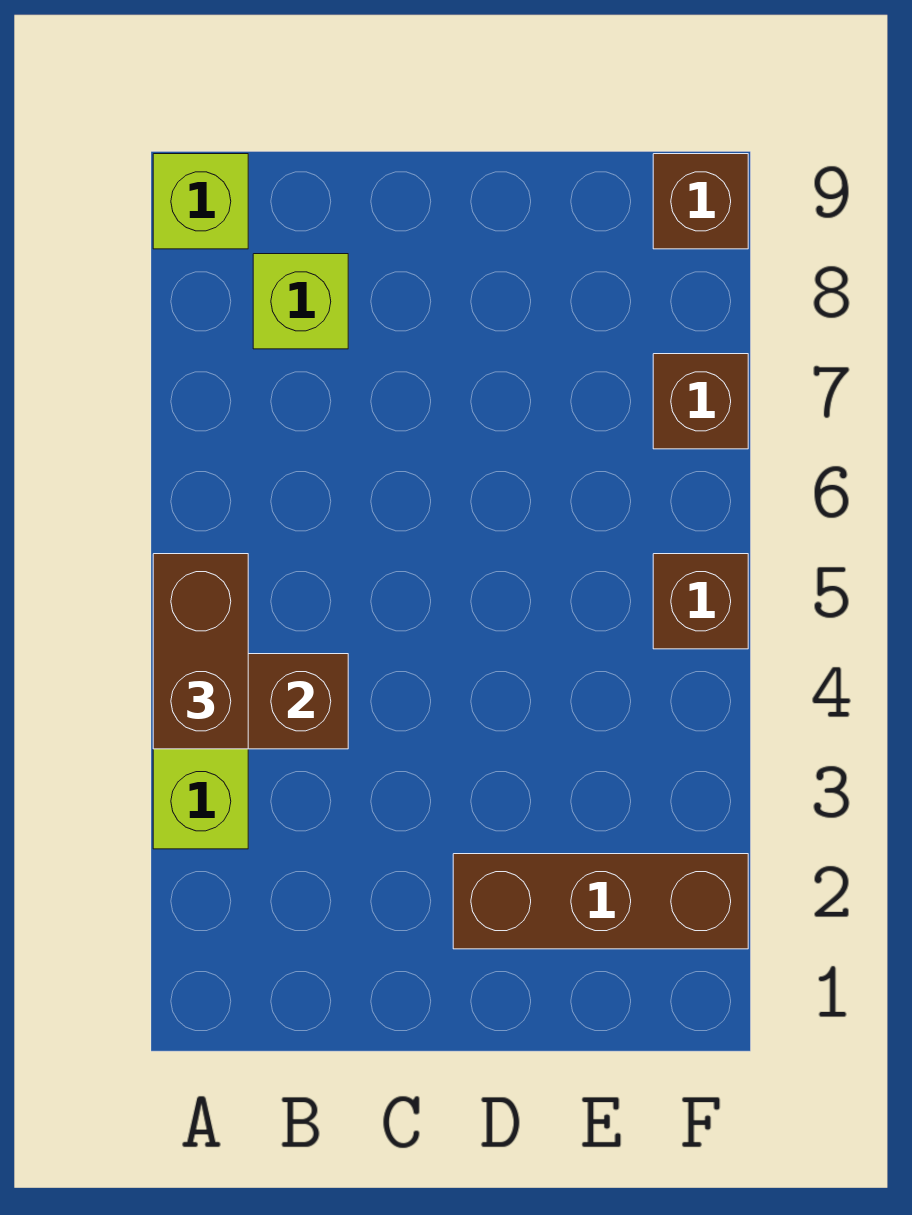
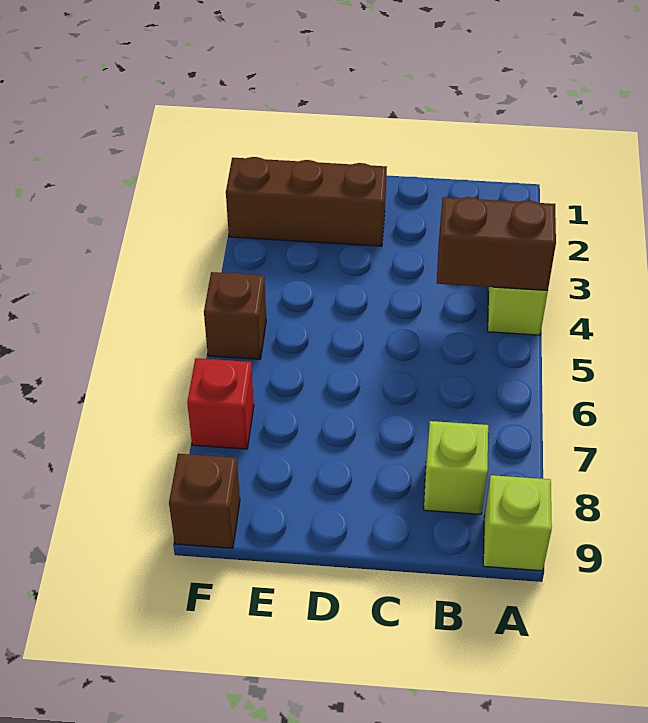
brown 1x2 brick [153,554,248,749] -> none
brown 1x1 brick [653,354,748,449] -> red 1x1 brick [187,358,254,449]

